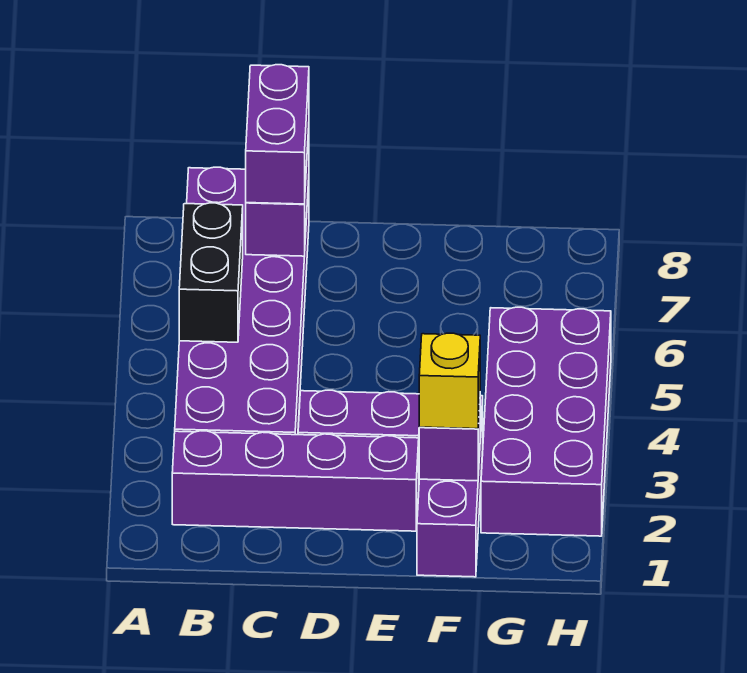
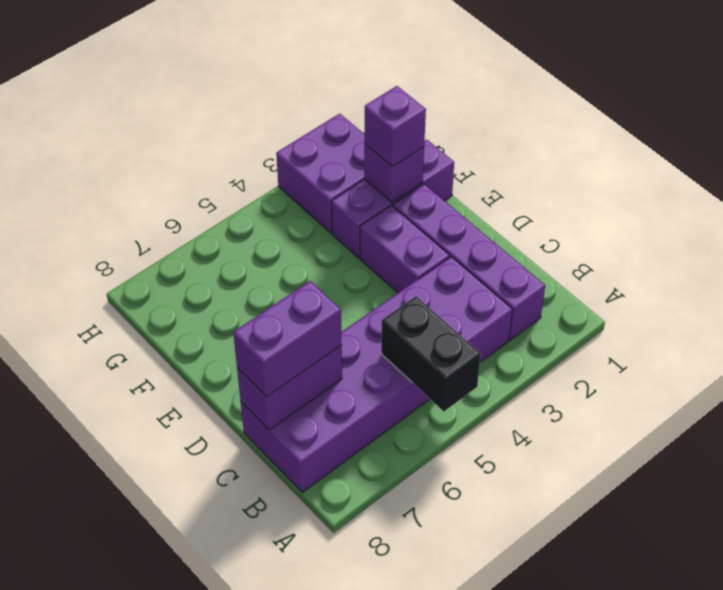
black 1x2 brick [179,203,243,342] -> black 1x2 brick turned to [381,296,481,411]
yellow 1x1 brick [419,333,480,429] -> purple 1x1 brick [365,86,426,166]
purple 2x4 brick [481,307,611,536] -> purple 2x2 brick [276,114,365,233]

